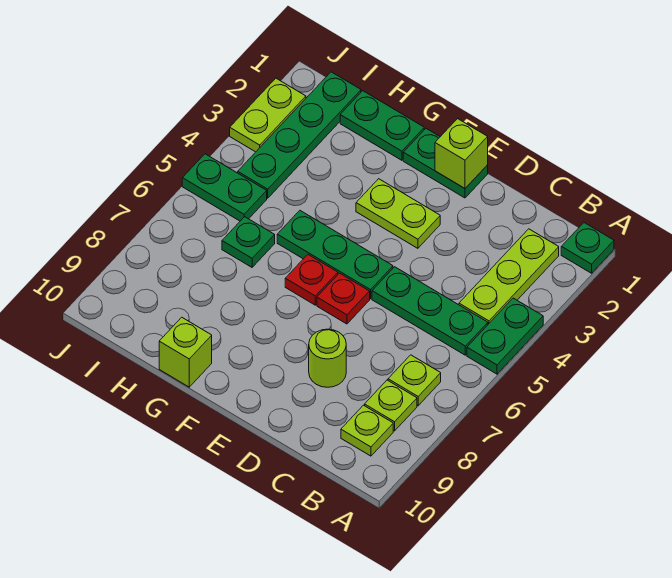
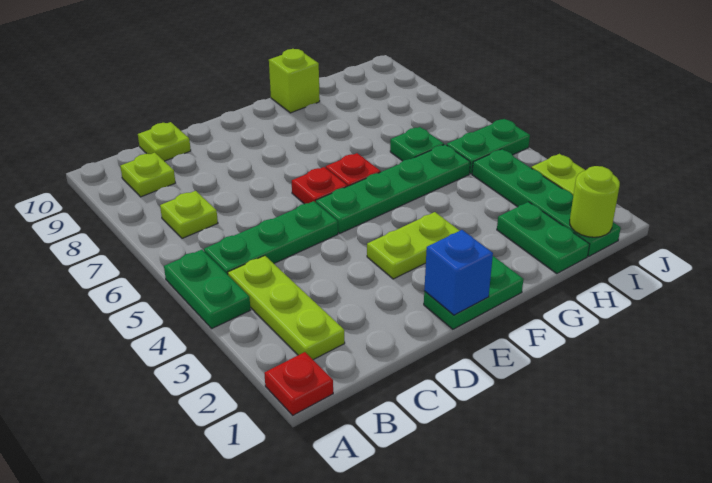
green 1x1 plate [561,223,614,273] -> red 1x1 plate [264,352,333,415]
lime 1x1 plate [365,380,417,431] -> lime 1x1 plate moved to [138,122,191,161]
lime 1x1 round brick [309,329,346,387] -> lime 1x1 round brick moved to [570,166,620,237]
lime 1x1 brick [435,119,488,188] -> blue 1x1 brick [424,230,493,315]
green 1x3 plate [277,211,393,299] -> green 1x4 plate [316,145,470,233]
green 1x2 plate [340,91,424,160] -> green 1x2 plate turned to [497,202,590,274]

